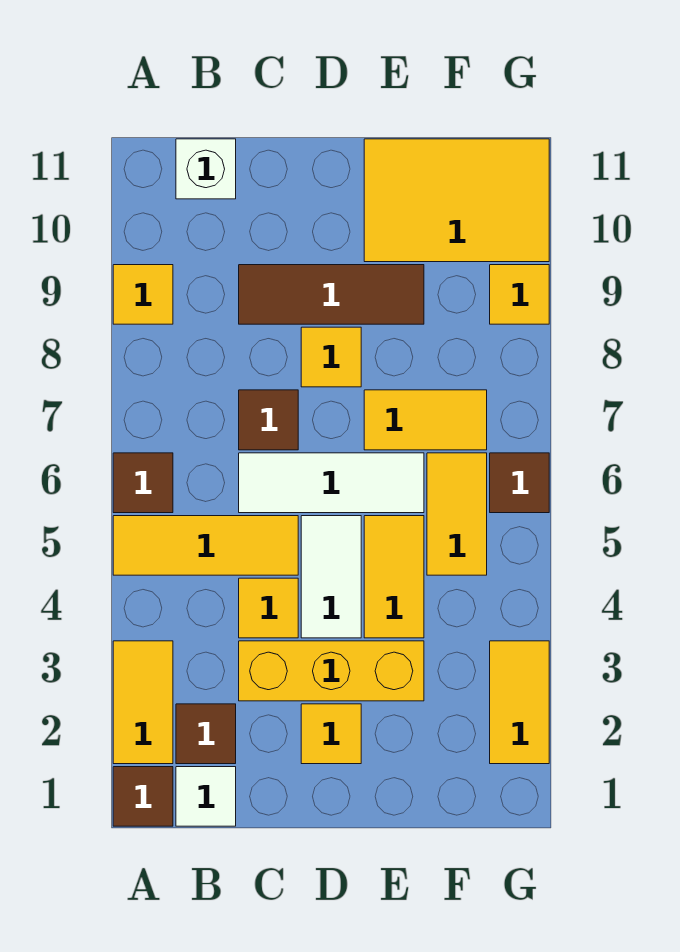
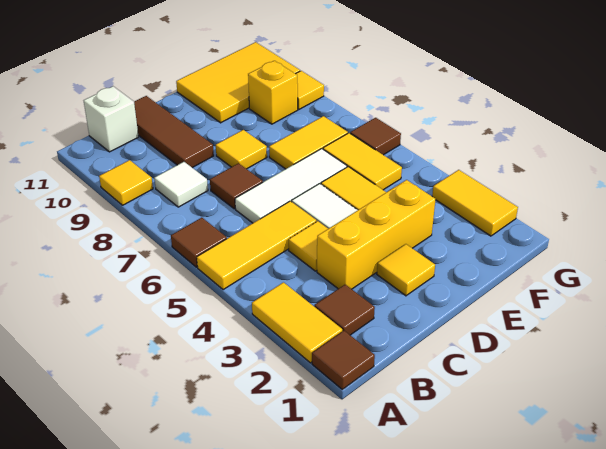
white 1x1 tile [176,767,236,826] -> white 1x1 tile moved to [154,162,208,207]
brown 1x3 tile [239,265,424,324] -> brown 1x3 tile turned to [134,96,214,168]
none -> yellow 1x1 brick [248,61,298,124]

